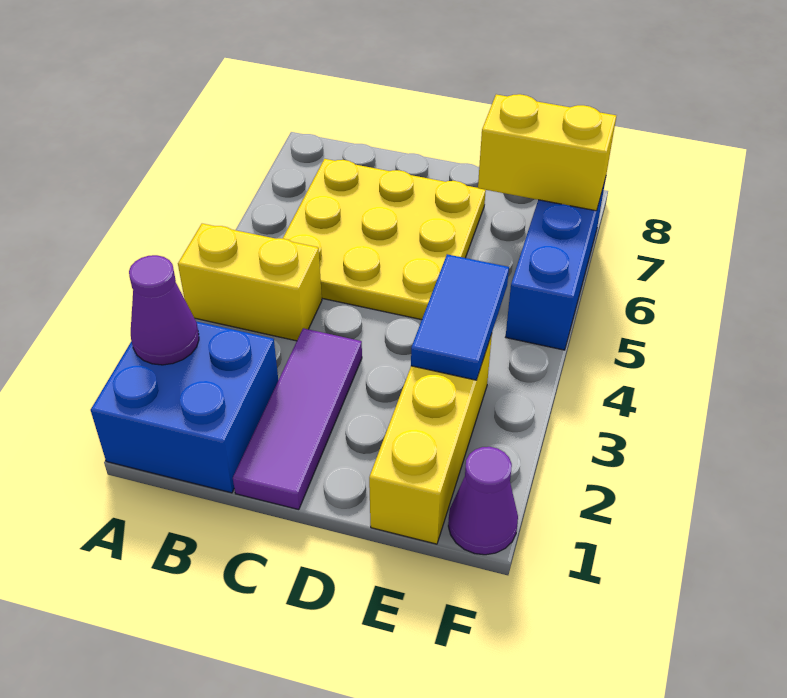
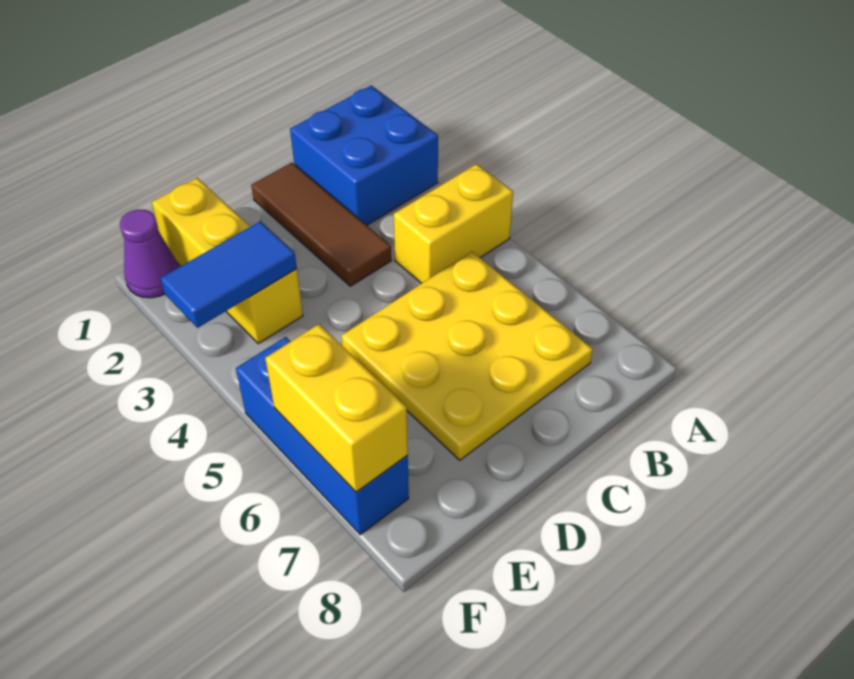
purple 1x1 cone [129,255,199,365] -> none
purple 1x3 tile [233,328,362,510] -> brown 1x3 tile [251,163,391,286]
blue 1x2 tile [411,254,509,380] -> blue 1x2 tile turned to [160,221,297,328]
yellow 1x2 brick [478,94,616,211] -> yellow 1x2 brick turned to [265,324,408,492]

